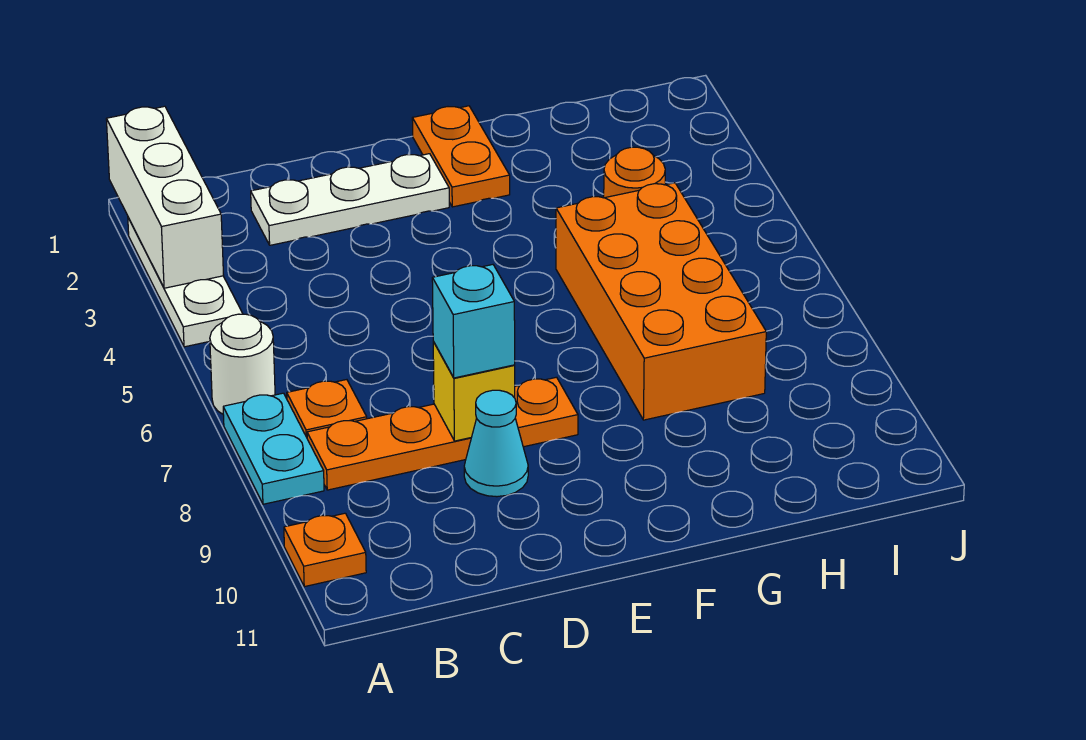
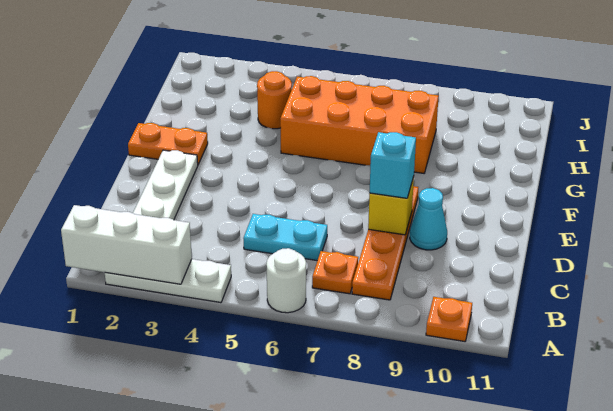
cyan 1x2 plate [223,393,324,504] -> cyan 1x2 plate moved to [243,214,327,261]

